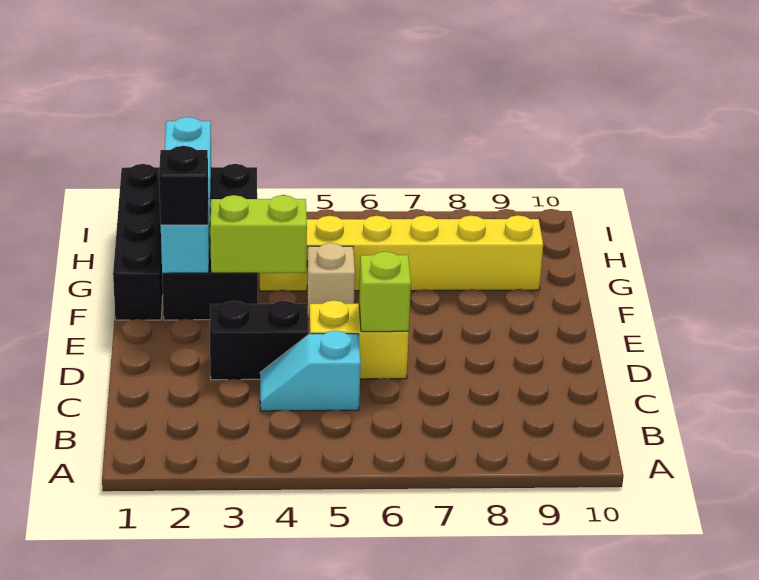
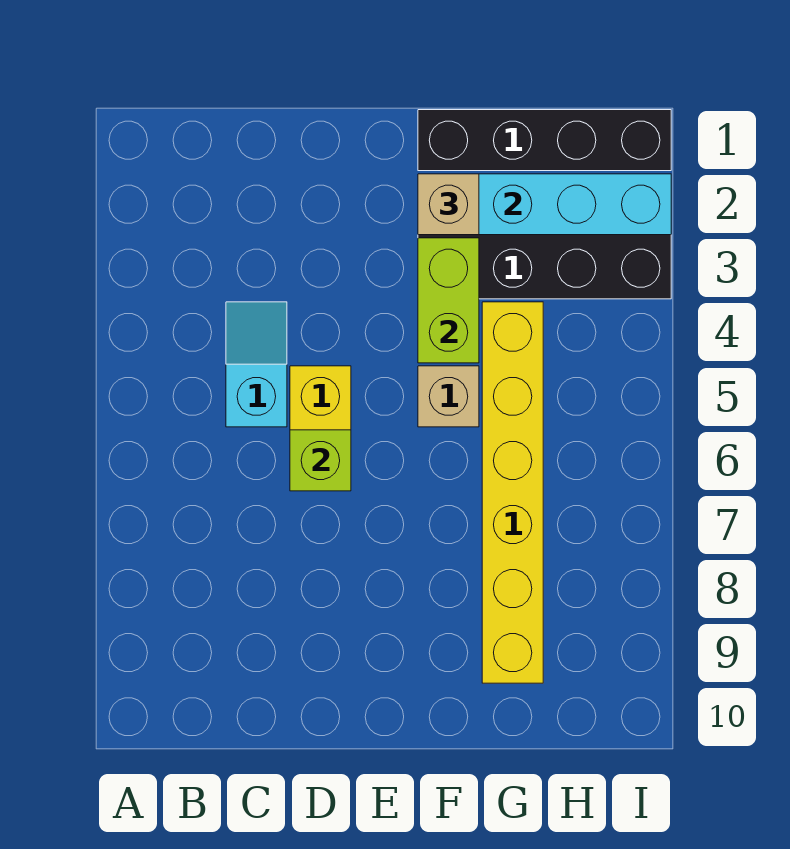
black 1x2 brick [210,301,308,380] -> none
black 1x1 brick [159,146,209,225] -> tan 1x1 brick [418,174,479,235]

